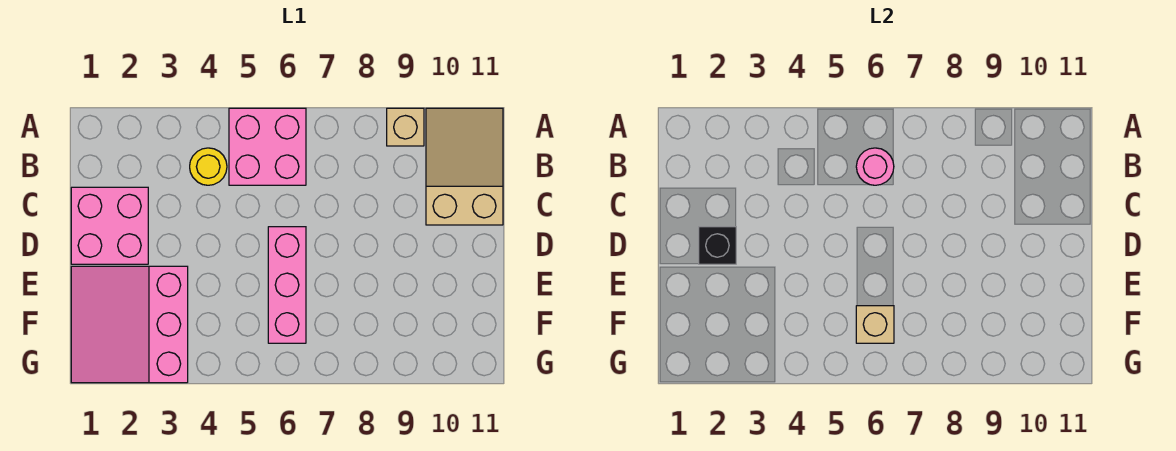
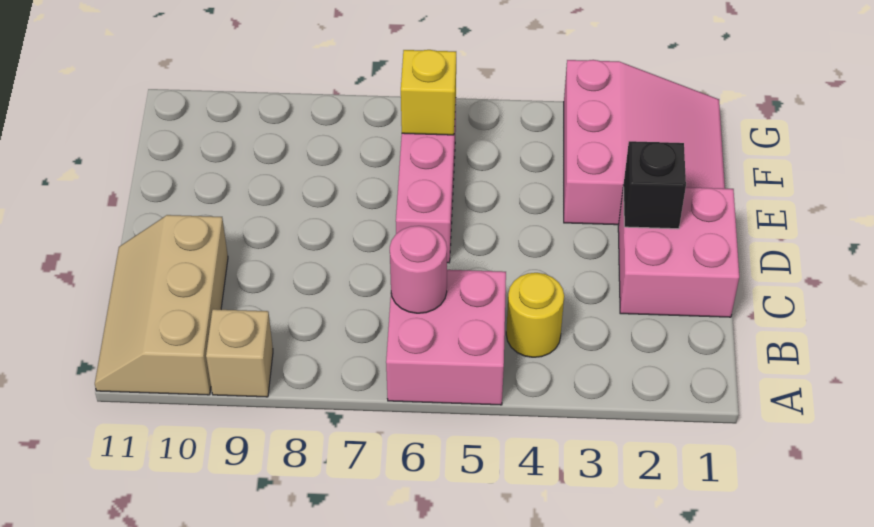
tan 2x3 slope [426,108,503,225] -> tan 2x3 slope turned to [95,215,228,395]
tan 1x1 brick [856,306,894,343] -> yellow 1x1 brick [401,50,456,135]

